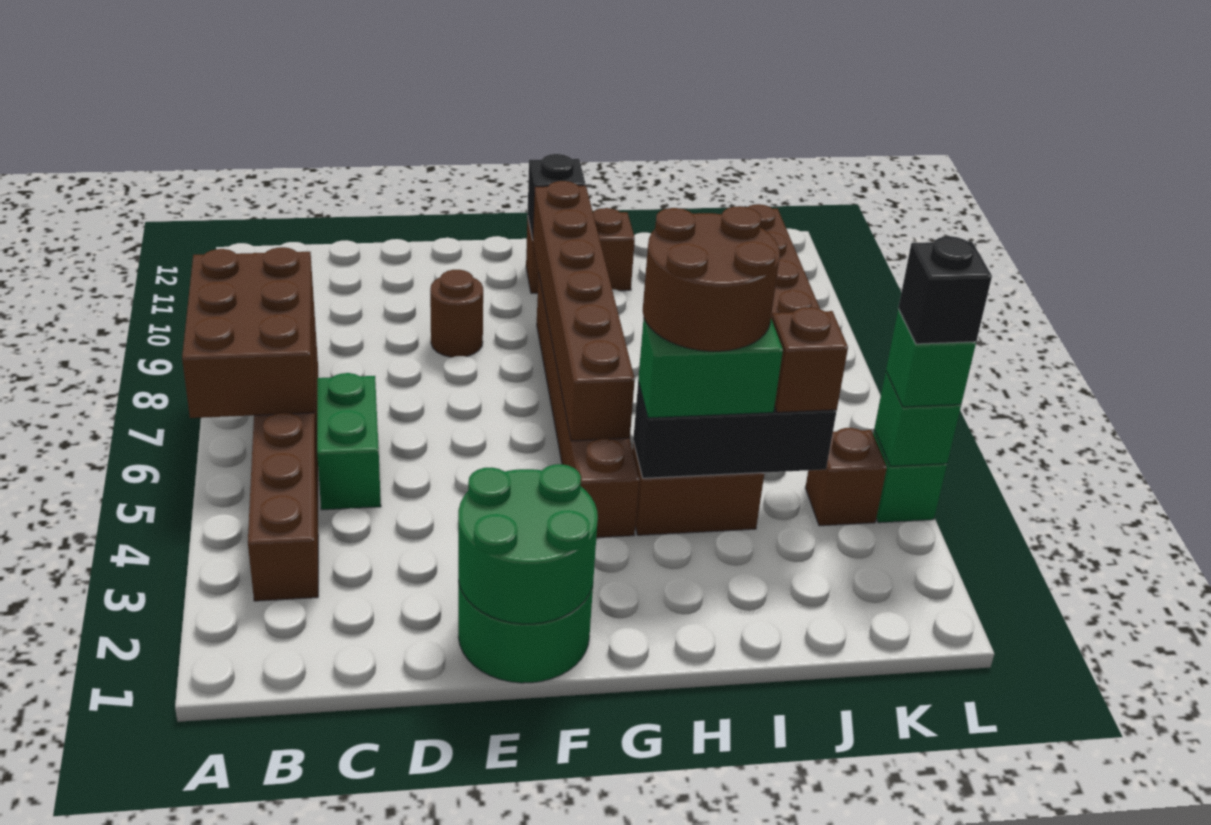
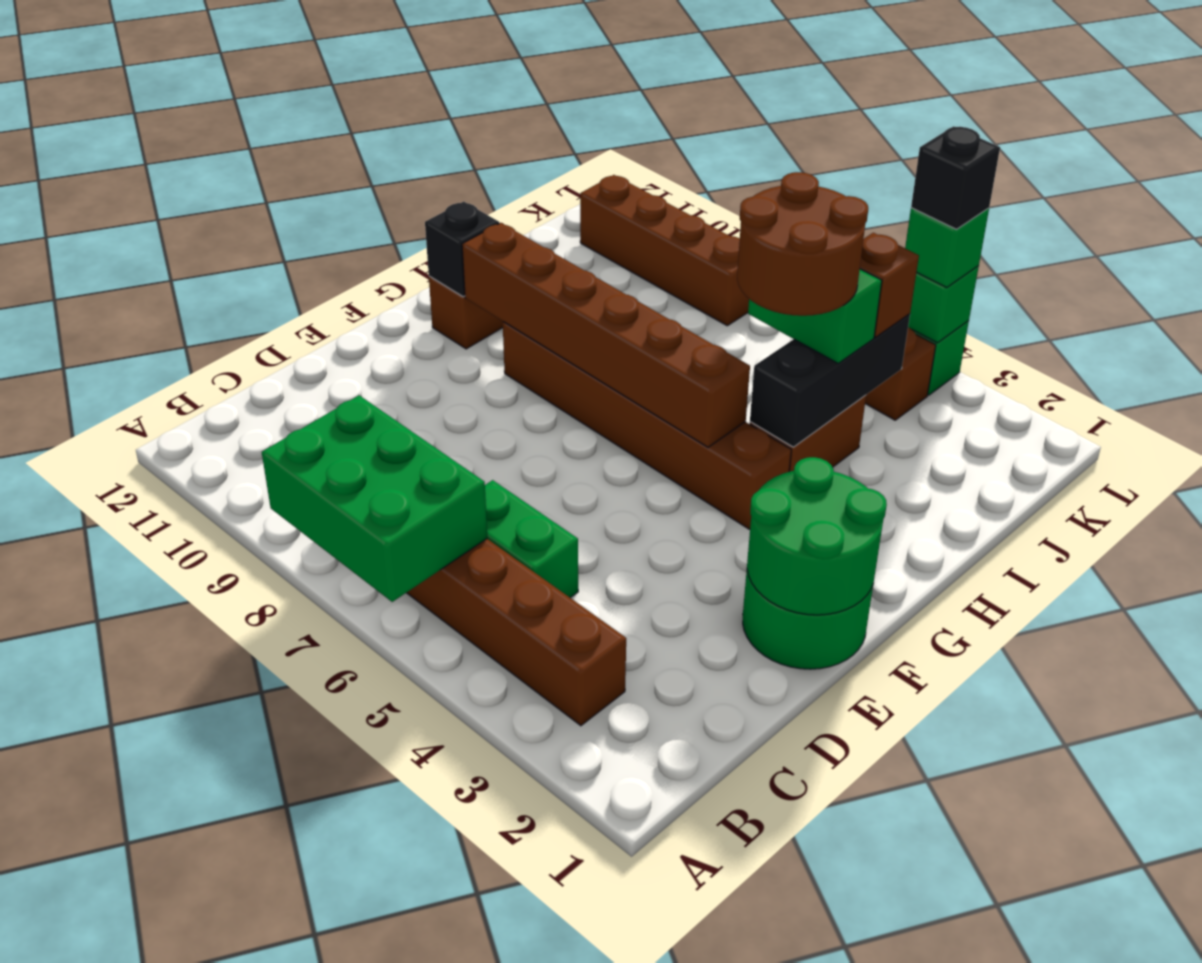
brown 2x3 brick [182,247,314,418] -> green 2x3 brick [262,395,487,602]
brown 1x1 round brick [430,270,483,357] -> none
green 1x2 brick [638,318,783,418] -> green 1x2 brick turned to [748,269,882,363]

